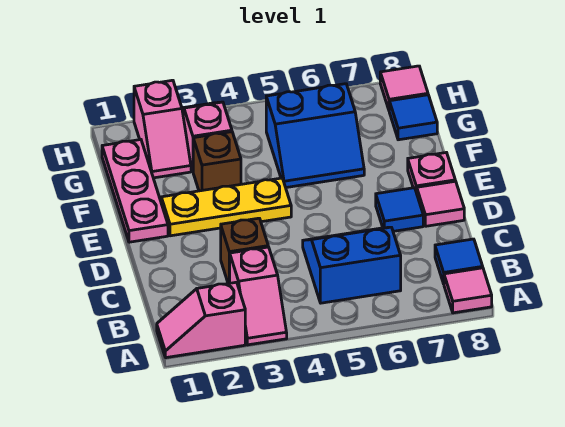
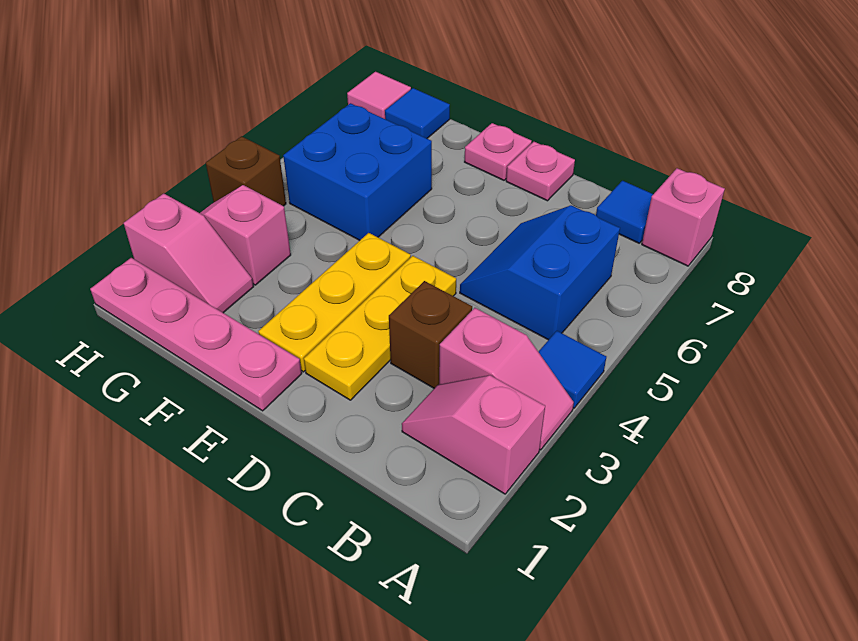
pink 1x2 slope [157,282,245,358] -> pink 1x2 slope turned to [402,375,545,494]
pink 1x1 tile [444,268,492,313] -> pink 1x1 brick [642,168,725,266]
none -> yellow 1x3 plate [304,256,456,400]
blue 1x1 tile [376,188,423,231] -> blue 1x1 tile moved to [539,331,606,408]
pink 1x1 tile [417,181,464,226] -> pink 1x1 plate [506,142,575,201]
pink 1x3 plate [102,140,168,242] -> pink 1x4 plate [90,258,302,411]
brown 1x1 brick [193,132,241,191] -> brown 1x1 brick moved to [206,136,286,206]
blue 2x2 slope [266,84,364,188] -> blue 2x2 brick [283,103,432,240]

